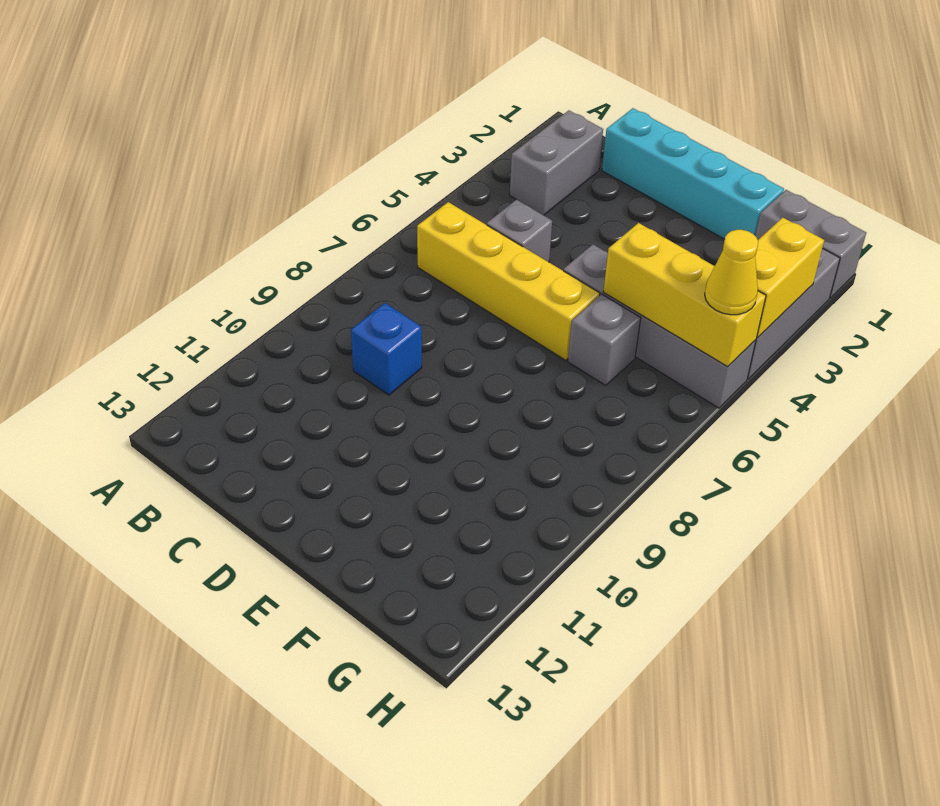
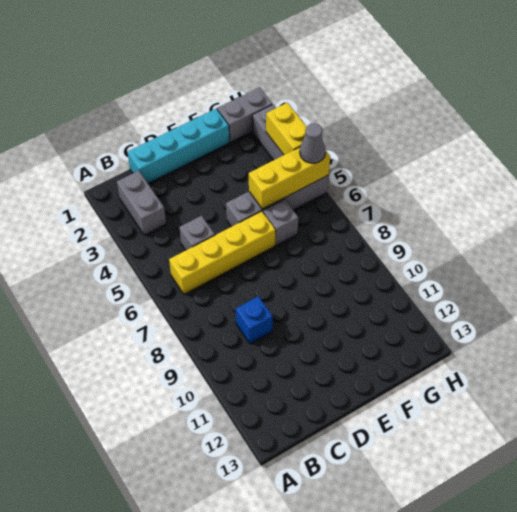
yellow 1x1 cone [705,230,758,315] -> grey 1x1 cone [300,123,326,163]

